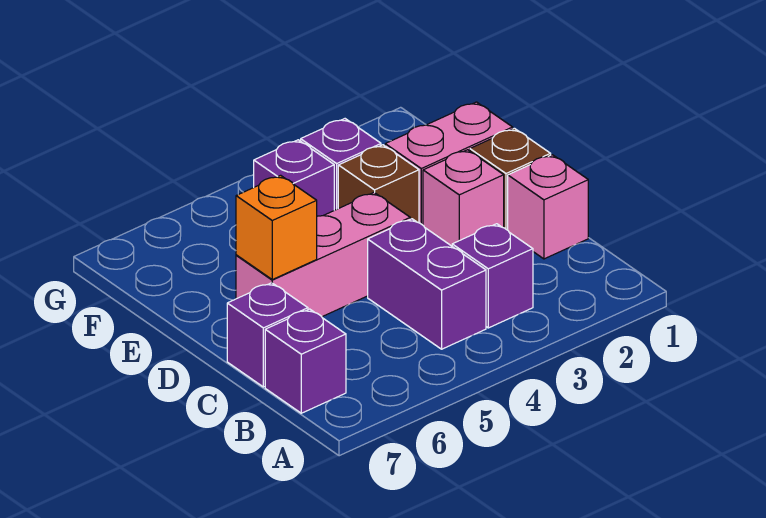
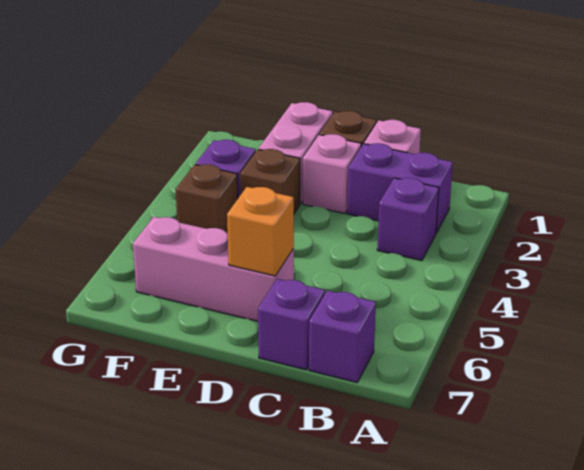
purple 1x2 brick [368,219,486,349] -> purple 1x2 brick moved to [347,143,453,233]
pink 1x3 brick [236,192,410,317] -> pink 1x3 brick turned to [133,217,294,321]
purple 1x1 brick [254,140,334,216] -> brown 1x1 brick [176,164,238,233]

